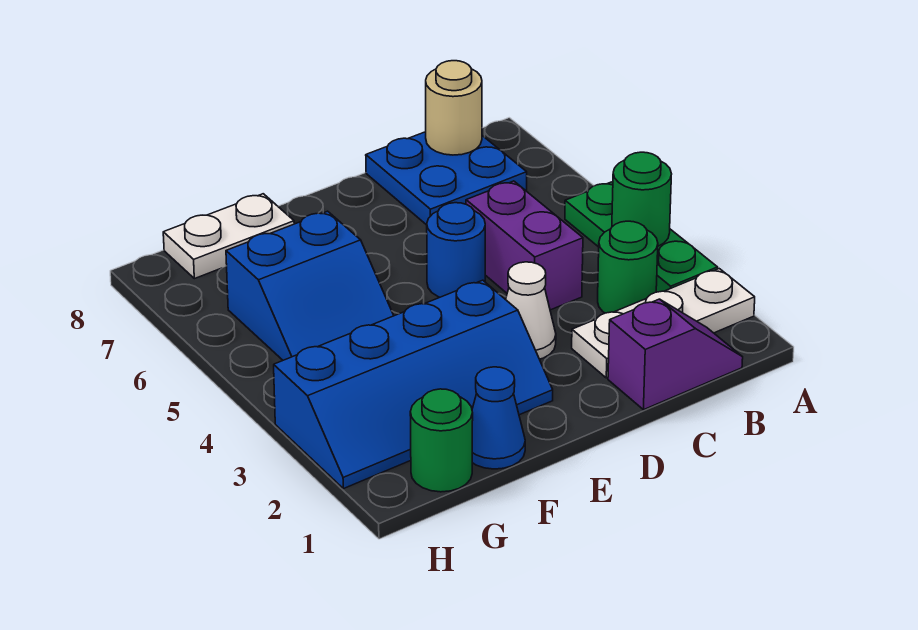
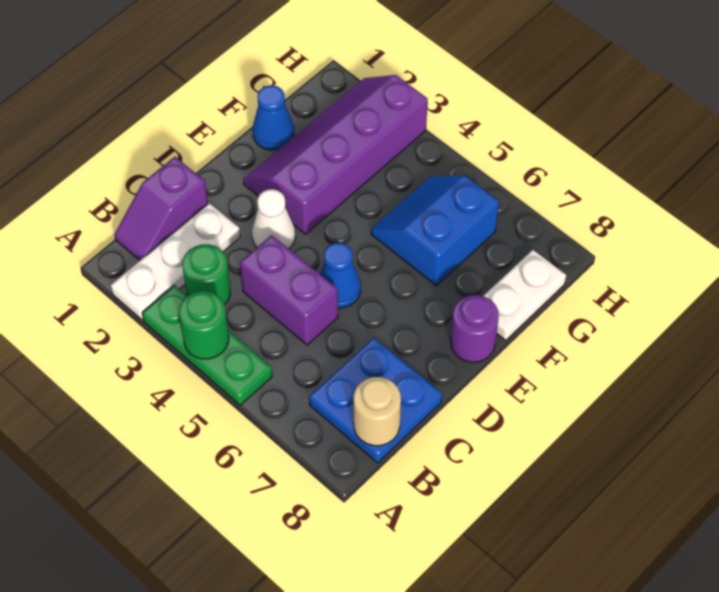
blue 1x1 round brick [427,203,485,297] -> blue 1x1 cone [320,243,361,308]
blue 2x4 slope [274,280,553,489] -> purple 2x4 slope [243,75,428,234]
none -> purple 1x1 round brick [451,295,499,362]
green 1x1 round brick [410,389,473,492] -> none

